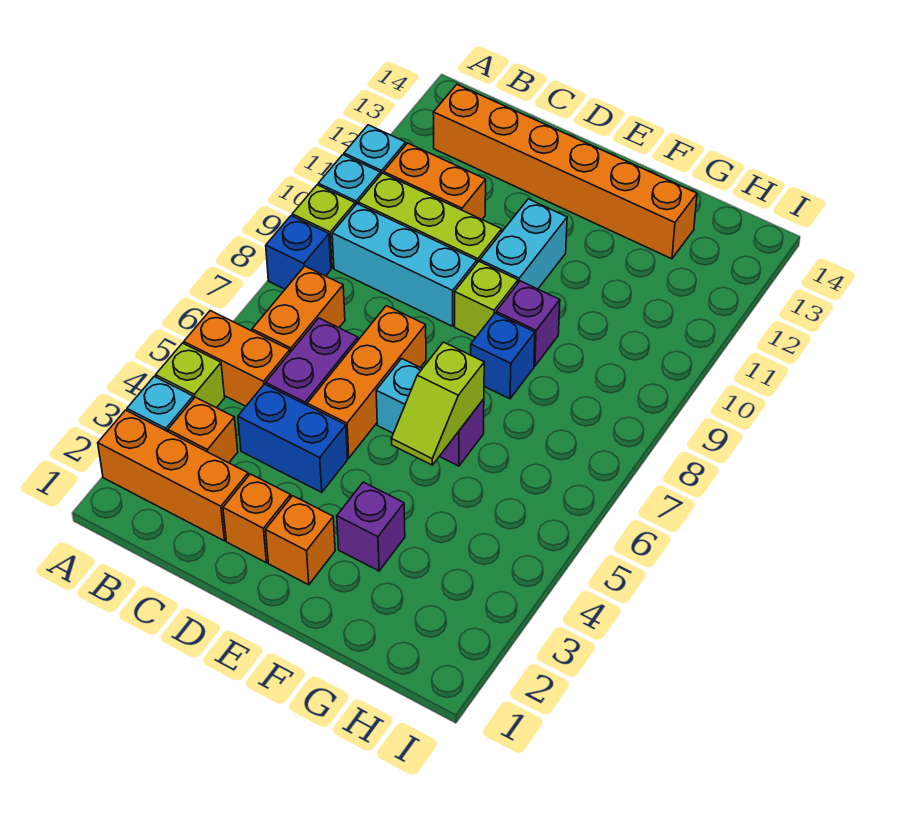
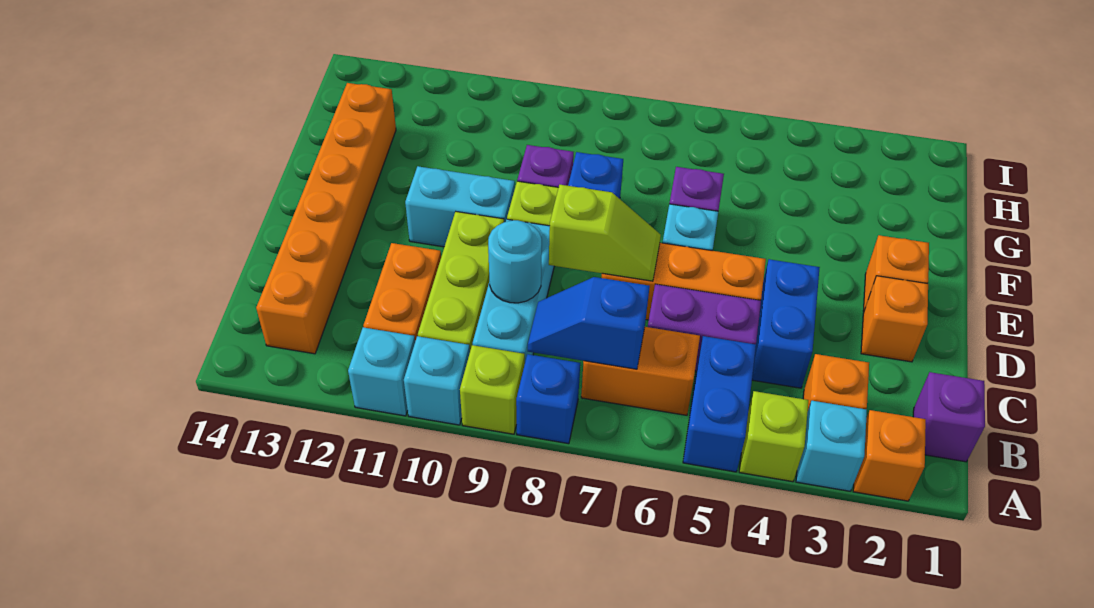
orange 1x3 brick [98,410,248,541] -> orange 1x1 brick [853,410,926,501]
orange 1x2 brick [184,311,290,406] -> blue 1x2 brick [683,336,756,472]
none -> blue 1x2 slope [528,277,650,369]
none -> cyan 1x1 round brick [488,220,542,303]
purple 1x1 brick [337,482,405,571] -> purple 1x1 brick moved to [913,372,985,462]
lime 1x2 slope [391,342,484,465] -> lime 1x2 slope moved to [549,185,661,281]

